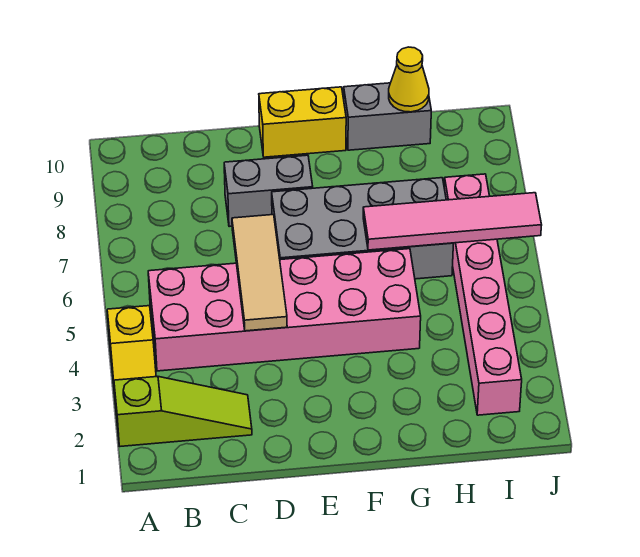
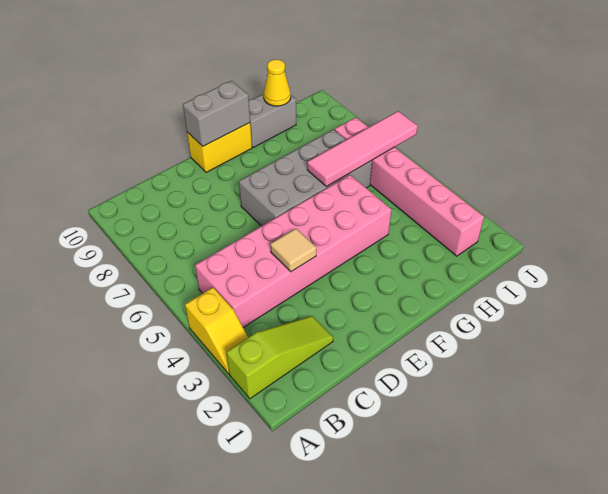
tan 1x3 tile [232,215,287,331] -> tan 1x1 tile [270,229,316,272]
grey 1x2 brick [224,155,313,227] -> grey 1x2 brick moved to [183,81,250,146]

